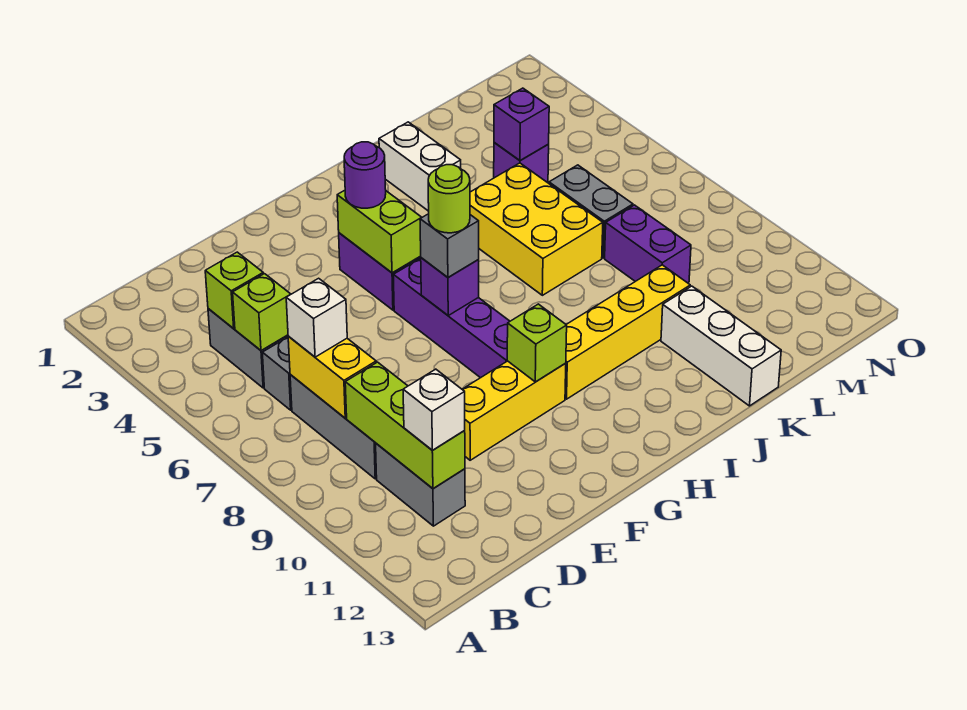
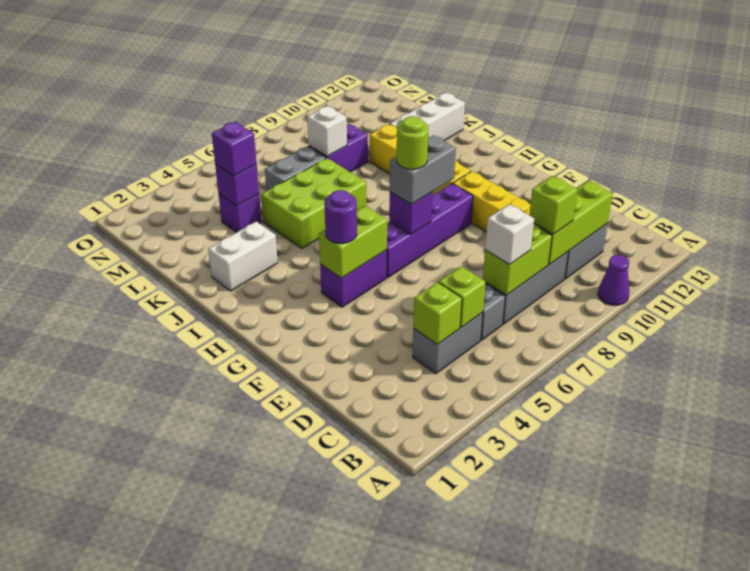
none -> purple 1x1 cone [598,255,629,305]
yellow 1x2 brick [288,336,376,418] -> lime 1x2 brick [483,225,552,295]
white 1x1 brick [403,369,465,450] -> white 1x1 brick moved to [307,106,347,156]
grey 1x1 brick [420,214,479,277] -> grey 1x2 brick [390,135,456,205]
lime 1x1 brick [507,304,567,382] -> lime 1x1 brick moved to [529,176,577,234]
yellow 2x3 brick [470,163,603,295] -> lime 2x3 brick [261,158,367,248]
none -> purple 1x1 brick [212,122,257,176]

